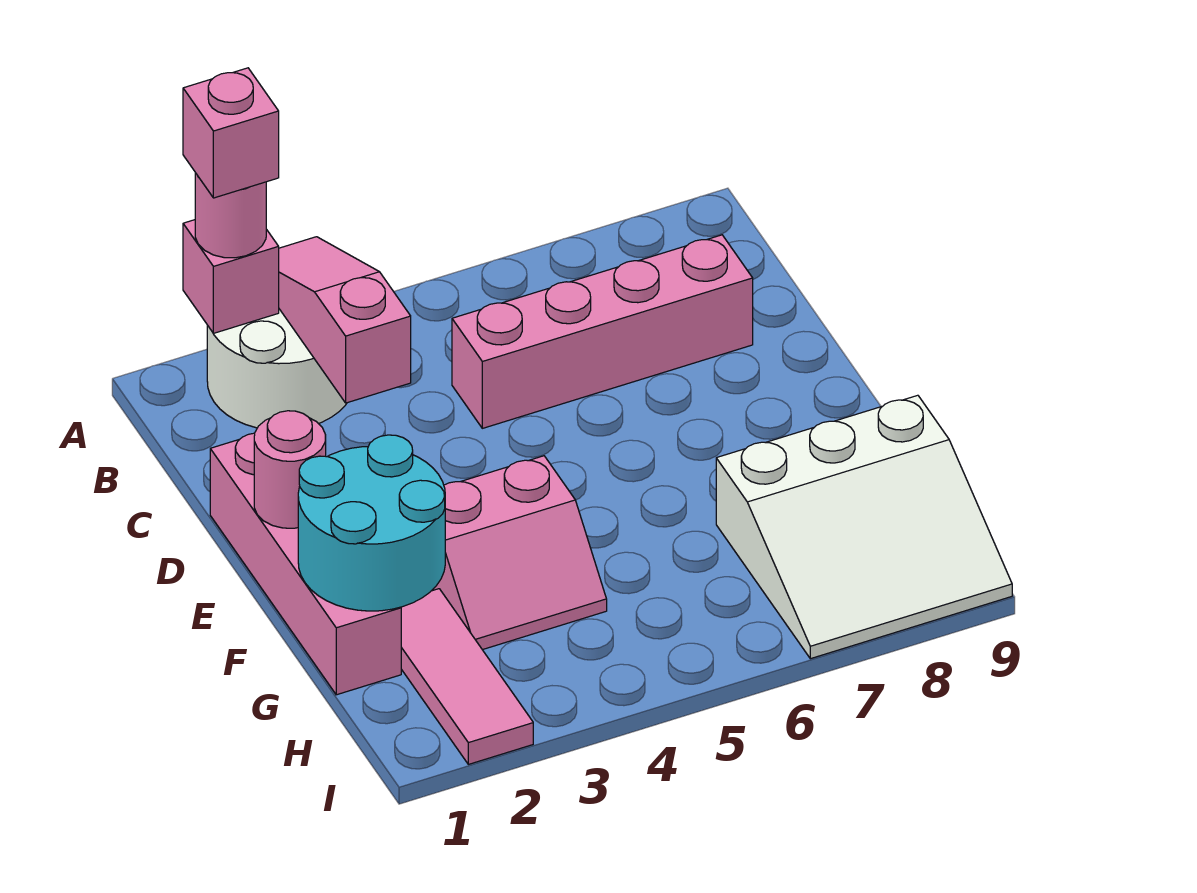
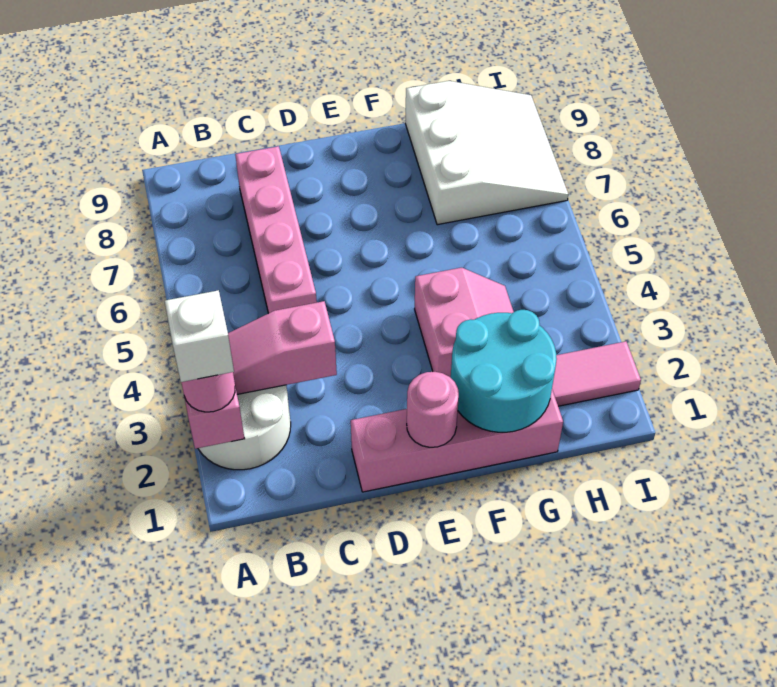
pink 1x1 brick [183,68,279,198] -> white 1x1 brick [165,290,234,382]

